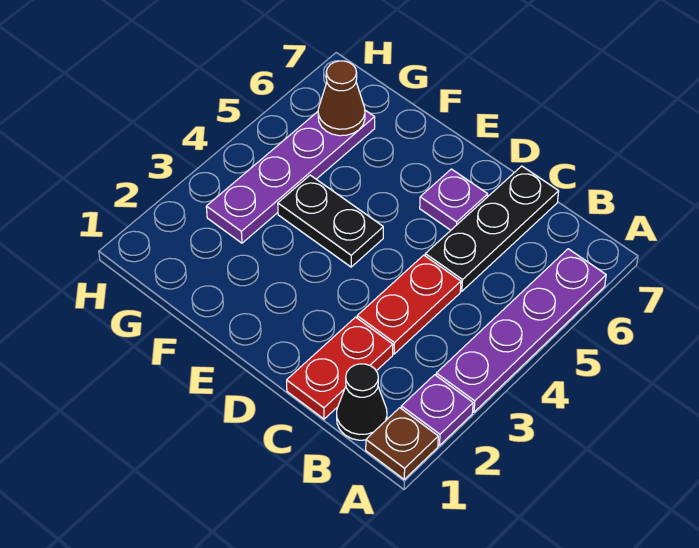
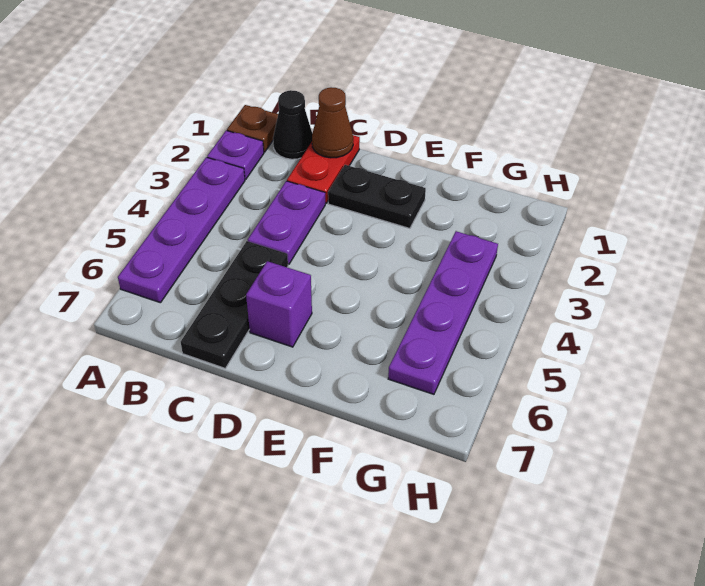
red 1x2 plate [357,255,461,354] -> purple 1x2 plate [248,181,325,264]
purple 1x1 plate [420,169,488,230] -> purple 1x1 brick [246,261,312,347]
black 1x2 plate [278,175,383,267] -> black 1x2 plate moved to [328,165,426,228]
brown 1x1 cone [318,61,365,136] -> brown 1x1 cone moved to [312,87,353,158]

